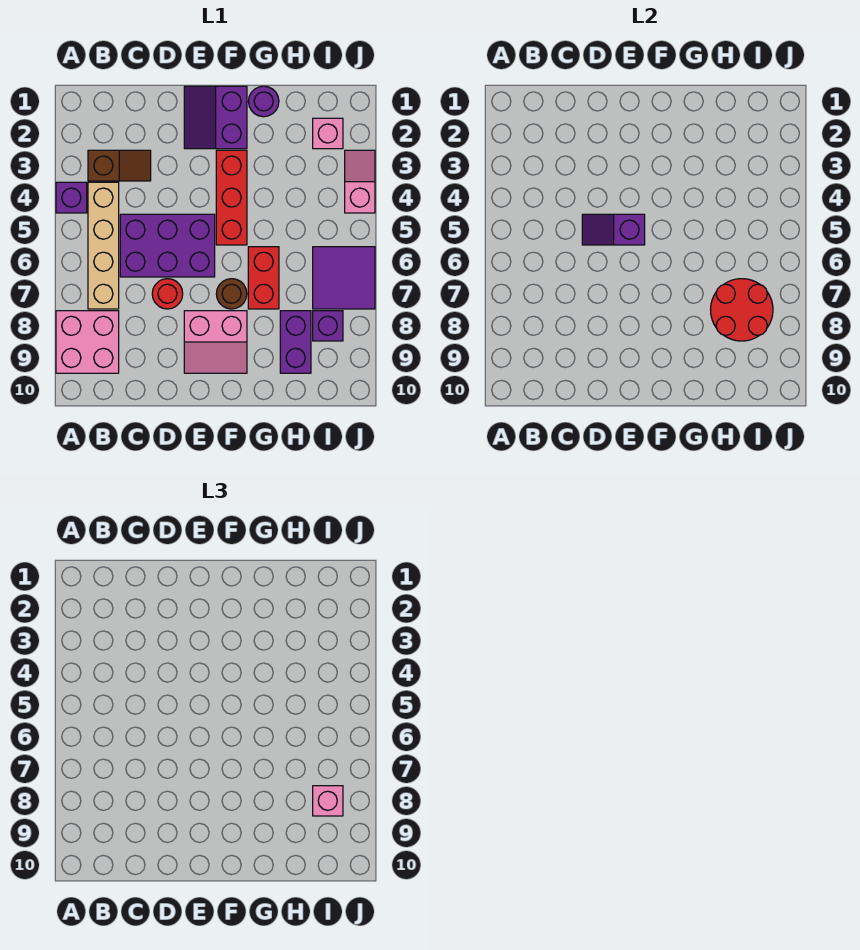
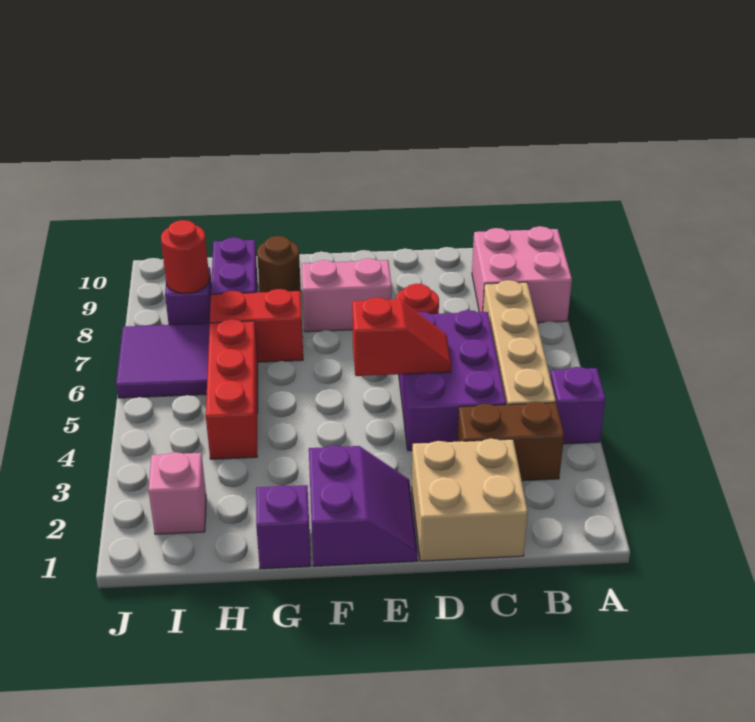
brown 1x2 slope [88,150,151,181] -> brown 1x2 brick [457,402,564,481]
none -> tan 2x2 brick [412,438,528,561]
purple 2x3 brick [120,214,215,277] -> purple 2x3 brick turned to [399,310,506,451]
purple 1x2 slope [582,214,645,245] -> red 1x2 slope [352,297,451,376]
red 1x3 brick [216,150,247,245] -> red 1x3 brick moved to [206,319,258,459]
brown 1x1 round brick [216,279,247,309] -> brown 1x1 round brick moved to [257,236,301,292]
purple 1x1 round brick [248,86,279,117] -> purple 1x1 brick [256,485,311,569]
red 1x2 brick [248,247,279,309] -> red 1x2 brick turned to [210,289,303,362]
red 2x2 round brick [711,279,773,341] -> red 1x1 round brick [161,220,209,293]
pink 1x1 brick [313,786,343,816] -> none
pink 1x2 slope [345,150,375,213] -> none

